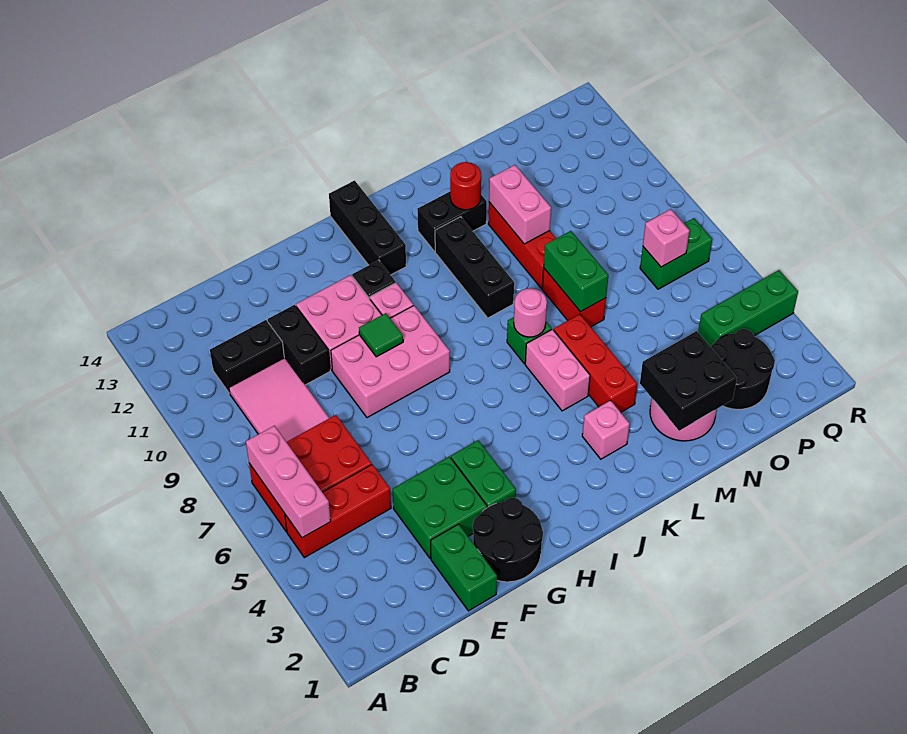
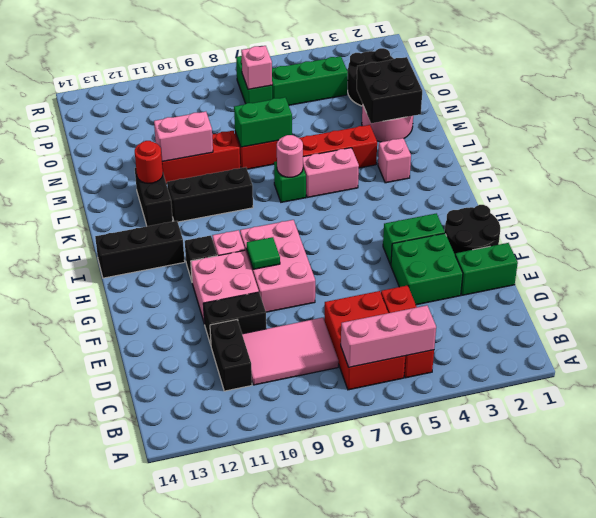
green 1x3 brick [698,270,798,346] -> green 1x3 brick turned to [272,56,348,105]

